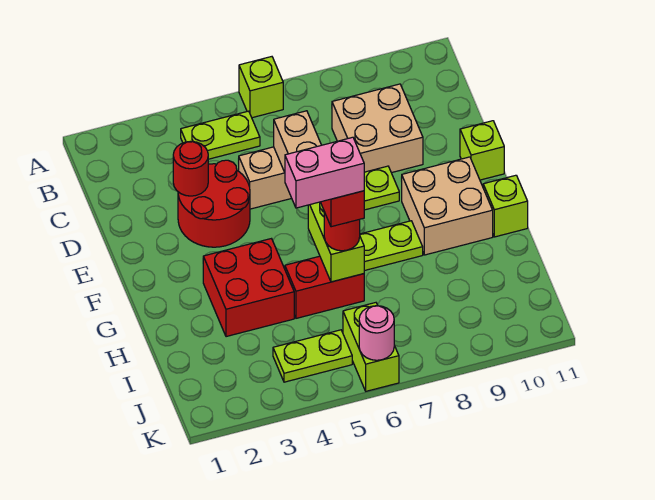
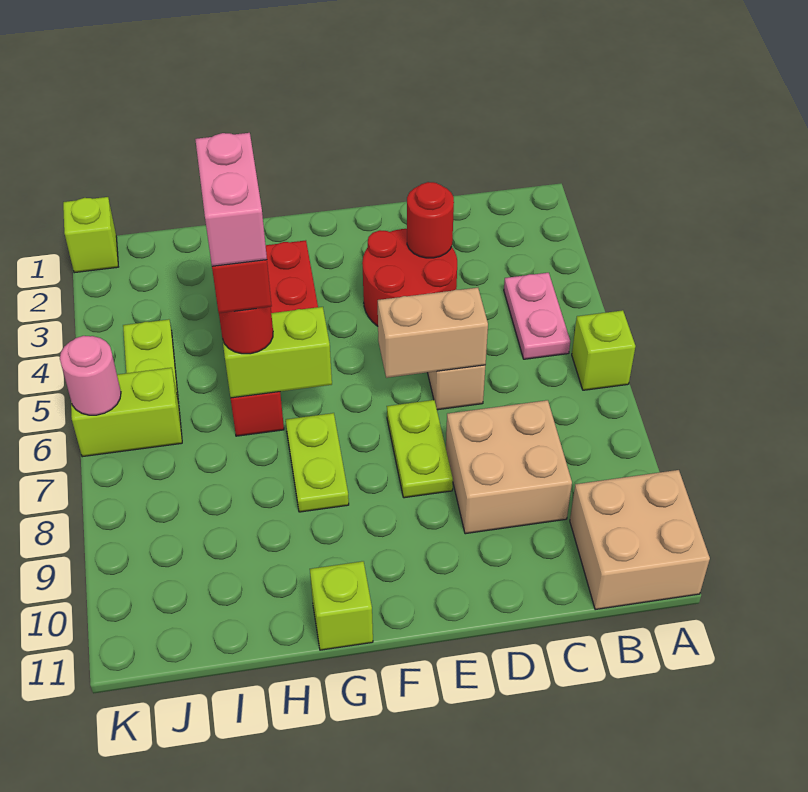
lime 1x2 plate [181,111,260,159] -> pink 1x2 plate [504,273,570,359]
lime 1x1 brick [460,121,504,180] -> lime 1x1 brick moved to [63,197,118,273]
tan 2x2 brick [402,157,493,255] -> tan 2x2 brick moved to [570,470,710,610]

